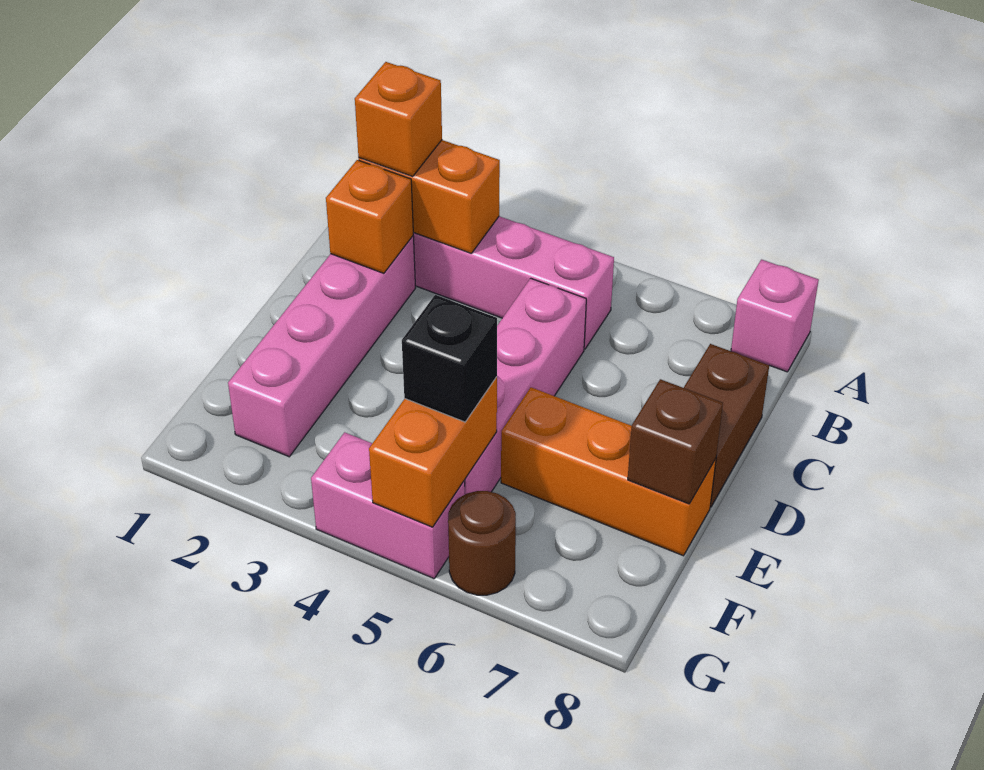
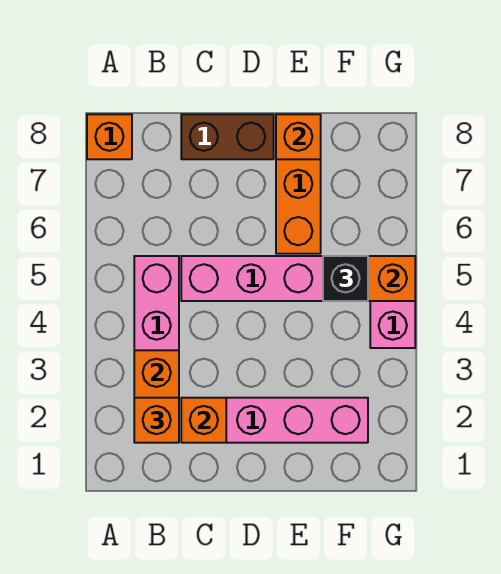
pink 1x1 brick [731,260,819,372] -> orange 1x1 brick [87,114,132,159]
brown 1x1 brick [628,379,723,504] -> orange 1x1 brick [276,114,321,159]
brown 1x1 round brick [448,491,516,595] -> none

